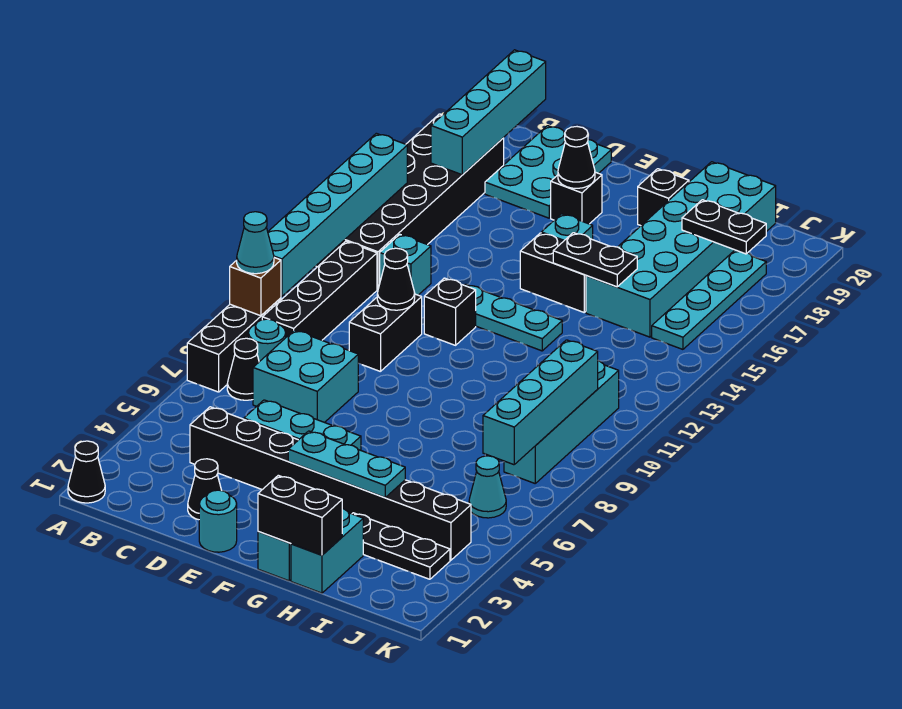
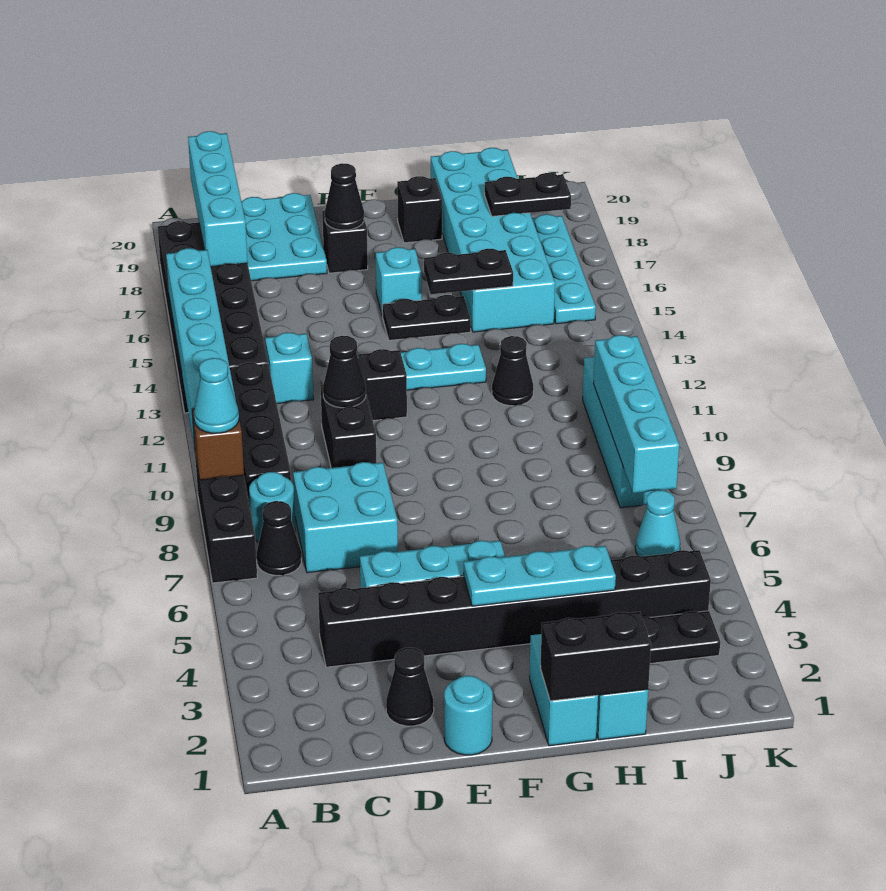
black 1x1 cone [68,441,105,503] -> black 1x1 cone moved to [492,336,533,406]
black 1x2 brick [520,233,586,312] -> black 1x2 plate [382,295,471,340]

